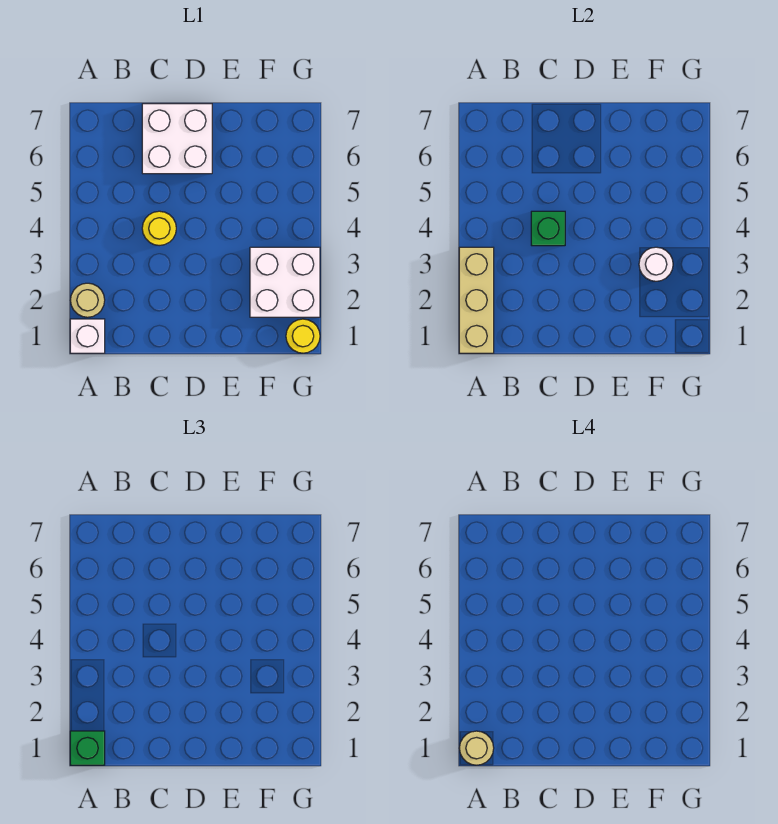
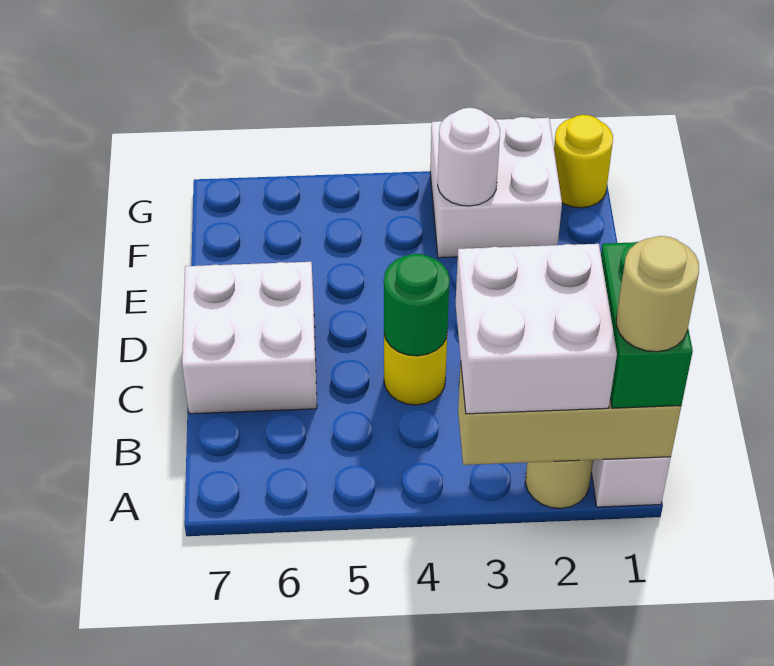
green 1x1 brick [70,731,105,765] -> green 1x2 brick [601,242,693,408]
none -> white 2x2 brick [456,244,617,414]
green 1x1 brick [531,211,565,246] -> green 1x1 round brick [384,254,450,356]

